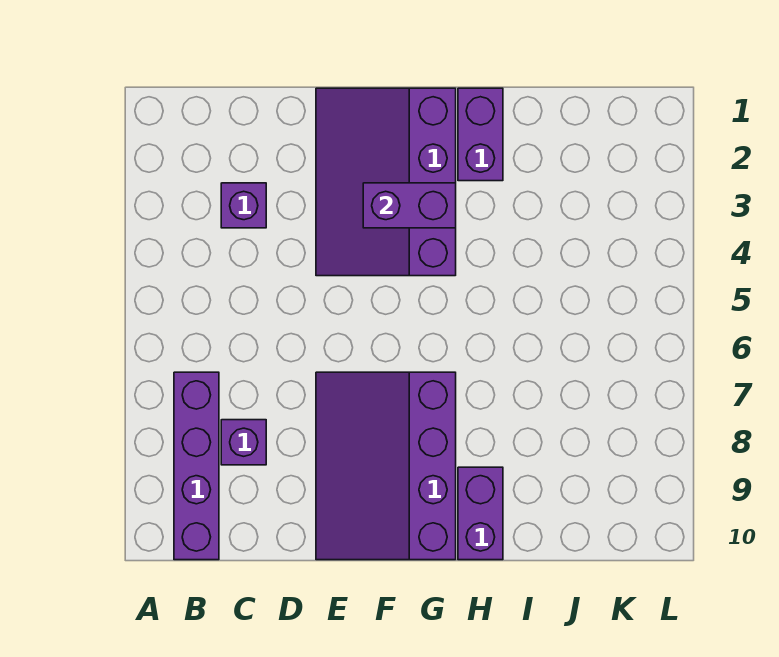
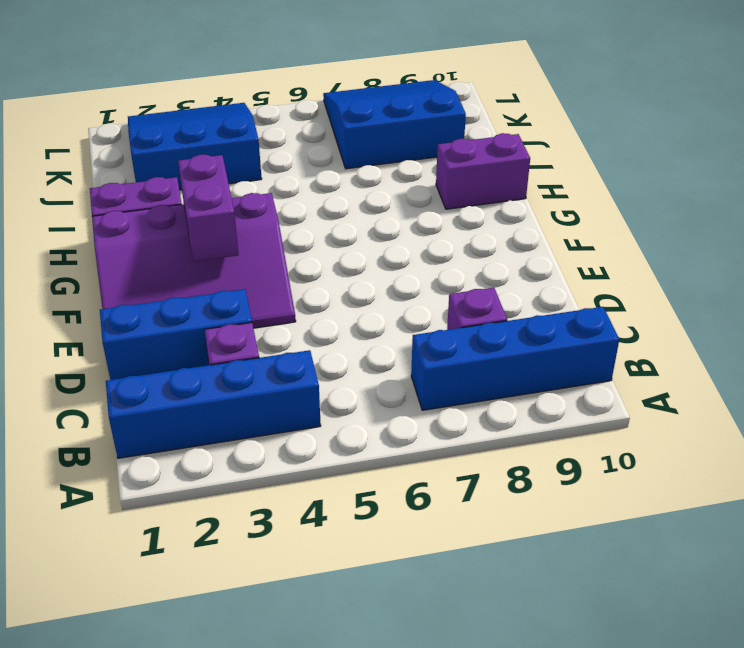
none -> blue 1x4 brick [106,350,321,458]
purple 1x4 brick [174,372,219,560] -> blue 1x4 brick [411,307,619,410]
none -> blue 1x3 brick [100,289,252,380]
purple 3x4 slope [316,372,456,560] -> none
none -> blue 3x3 slope [128,103,262,190]
none -> blue 3x3 slope [323,80,466,169]

